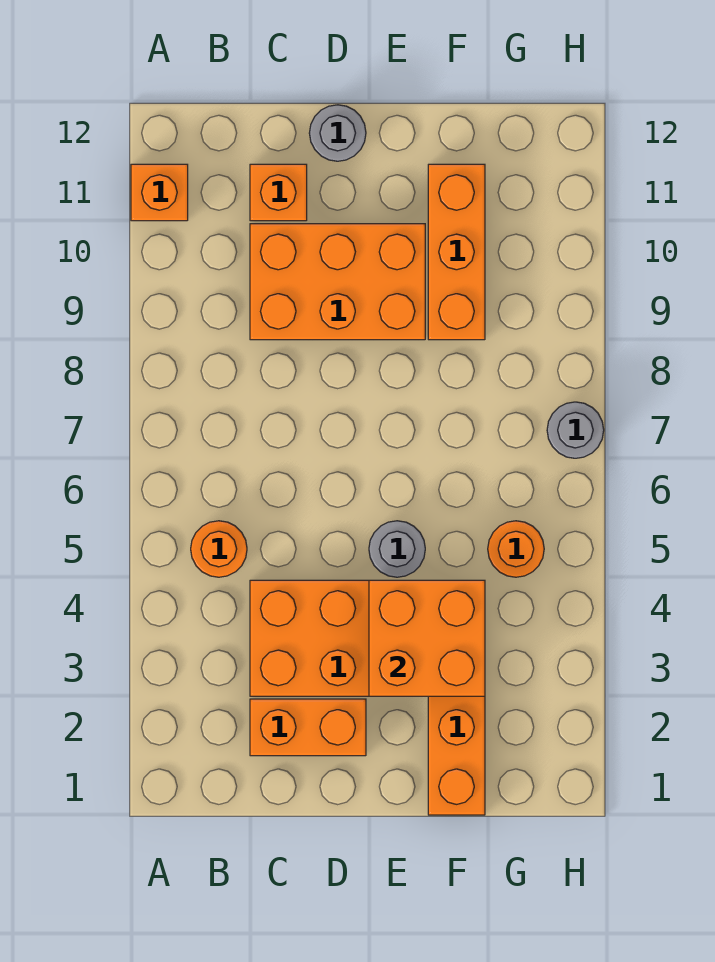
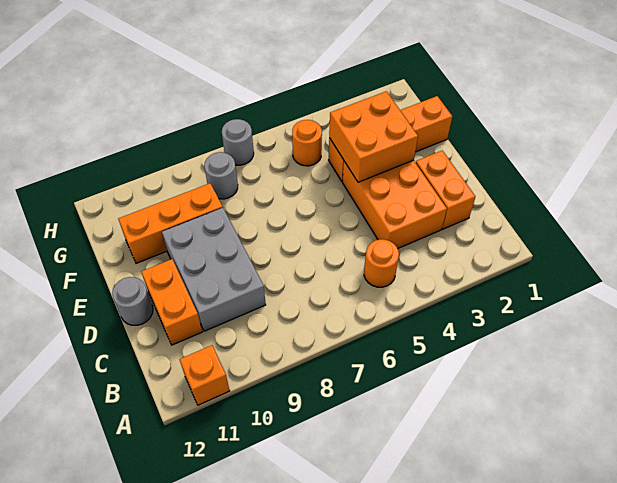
orange 2x3 brick [250,224,425,340] -> grey 2x3 brick [162,208,266,331]
orange 1x1 brick [250,164,307,221] -> orange 1x2 brick [141,259,202,345]
grey 1x1 round brick [369,521,425,577] -> grey 1x1 round brick moved to [204,152,238,199]

